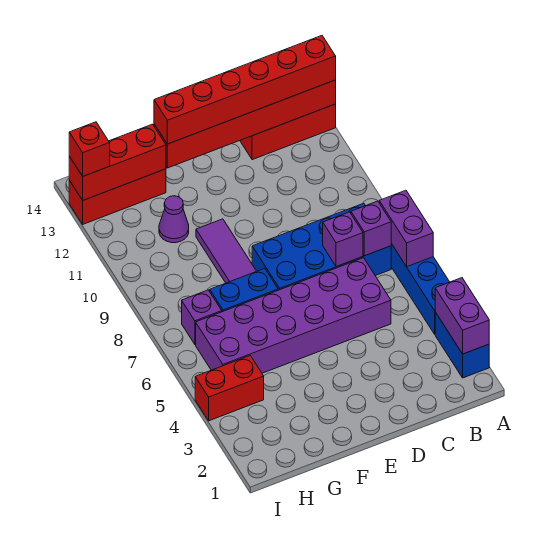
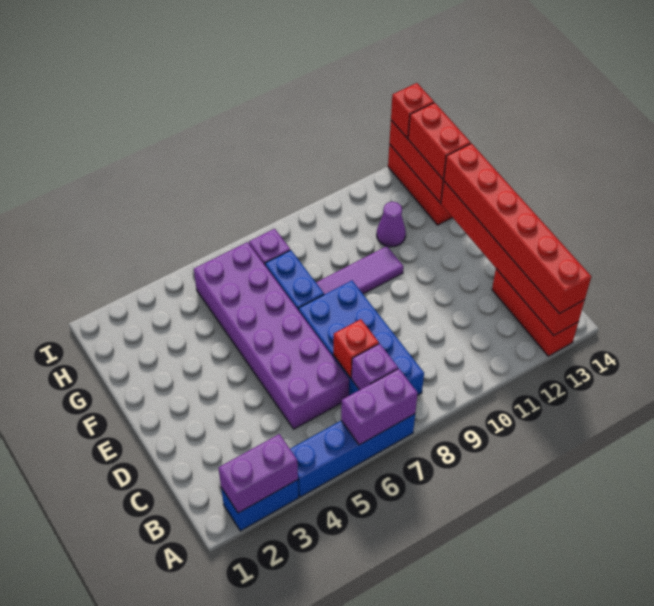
purple 1x1 brick [323,212,363,267] -> red 1x1 brick [333,319,379,378]
red 1x2 brick [195,356,264,421] -> red 1x2 brick moved to [408,103,471,179]

